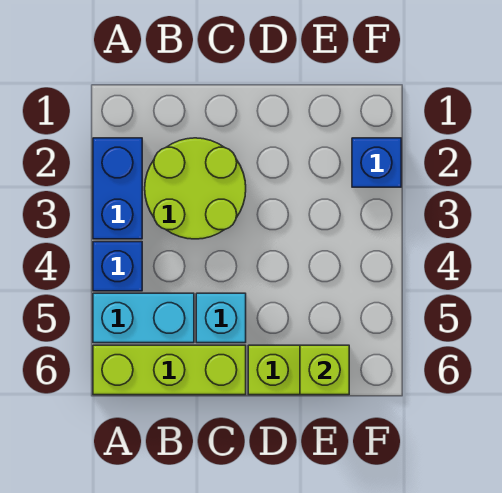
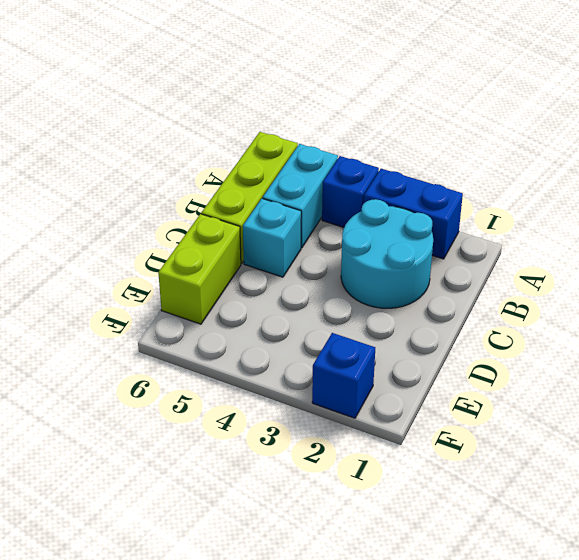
lime 2x2 round brick [145,138,246,239] -> cyan 2x2 round brick [341,199,433,308]
lime 1x1 brick [300,345,349,395] -> none

